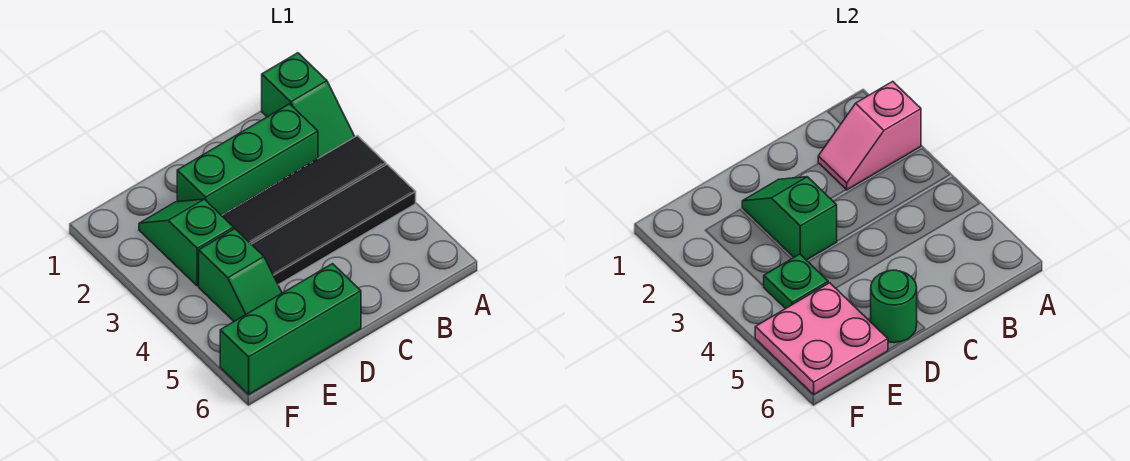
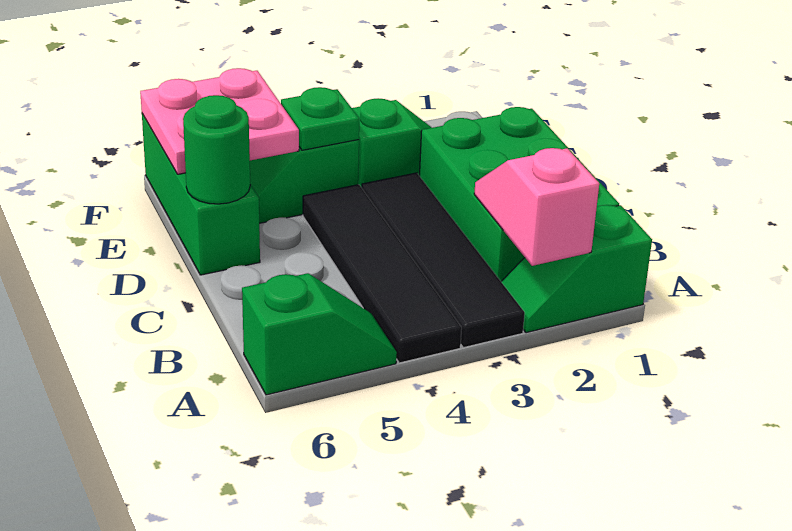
green 1x3 brick [177,104,318,216] -> green 2x3 brick [420,107,619,281]
green 1x2 slope [742,177,837,260] -> green 1x2 slope moved to [242,273,397,395]

